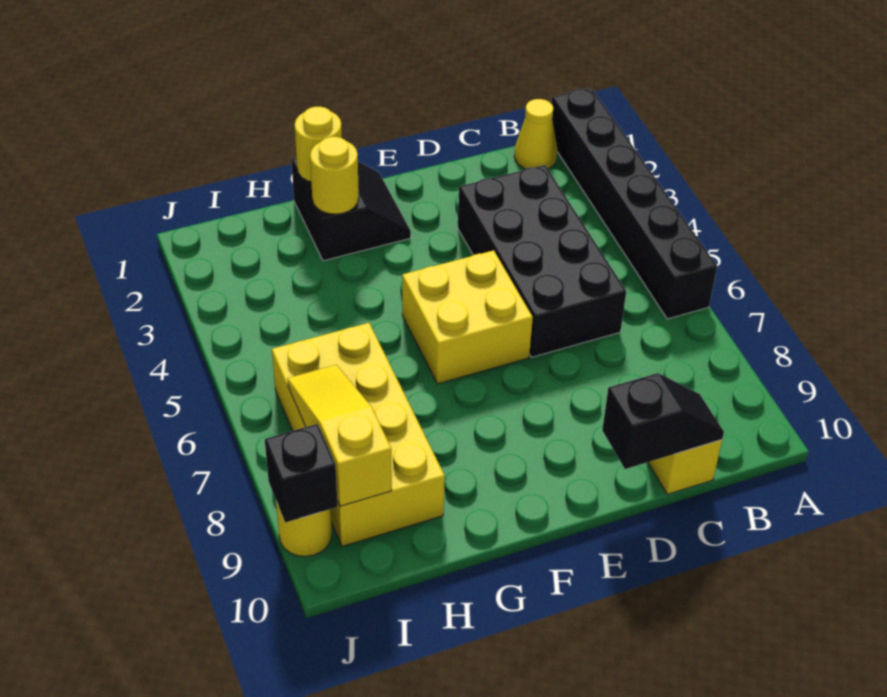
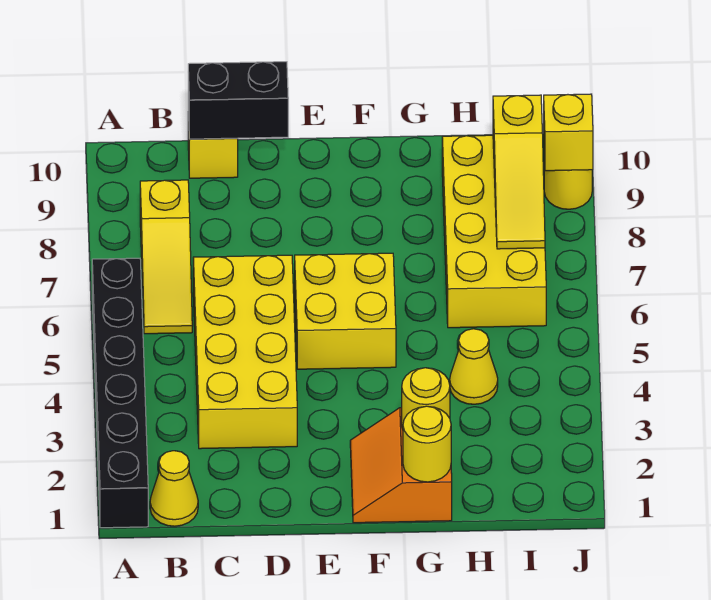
none -> yellow 1x3 slope [140,180,192,334]
black 2x4 brick [458,165,626,357] -> yellow 2x4 brick [193,255,297,449]
black 1x2 slope [602,373,724,469] -> black 1x2 brick [188,62,288,139]
black 2x2 slope [291,158,411,261] -> orange 2x2 slope [350,408,452,523]
none -> yellow 1x1 cone [450,329,498,404]
black 1x1 brick [265,424,338,523] -> yellow 1x1 brick [544,94,593,171]

